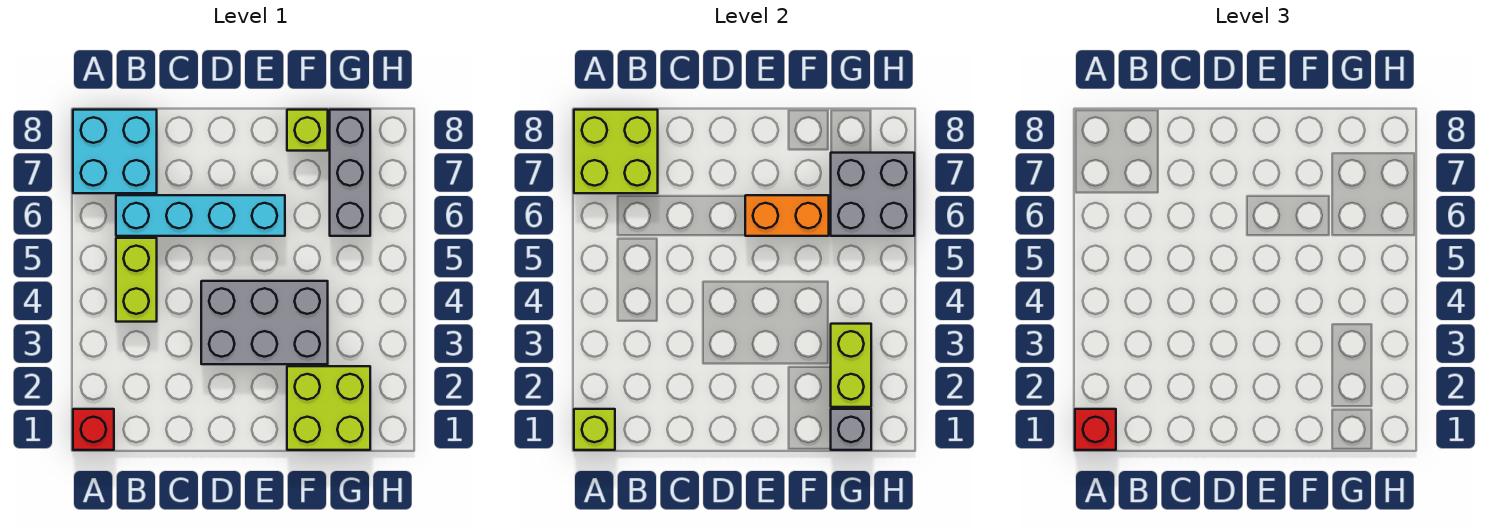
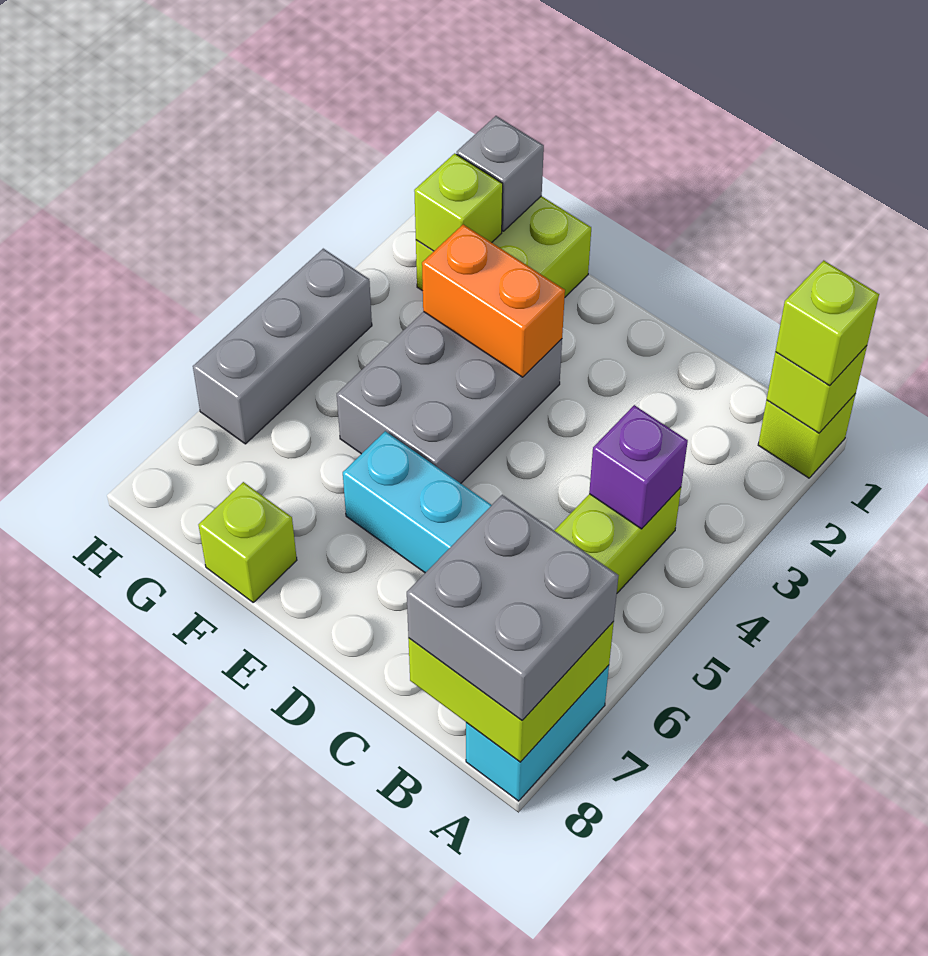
red 1x1 brick [73,409,114,450] -> lime 1x1 brick [758,395,855,478]
red 1x1 brick [1075,409,1116,450] -> lime 1x1 brick [775,261,879,386]
cyan 2x2 brick [73,110,157,193] -> cyan 1x2 brick [466,665,609,801]
none -> purple 1x1 brick [589,405,688,529]
grey 2x3 brick [201,281,328,364] -> grey 2x3 brick turned to [337,312,562,483]
orange 1x2 brick [745,195,829,236] -> orange 1x2 brick moved to [422,224,565,377]
lime 1x2 brick [831,324,871,407] -> lime 1x1 brick [414,153,503,251]
grey 1x3 brick [330,110,370,236] -> grey 1x3 brick moved to [193,249,372,444]
grey 2x2 brick [831,153,914,236] -> grey 2x2 brick moved to [407,495,619,720]

